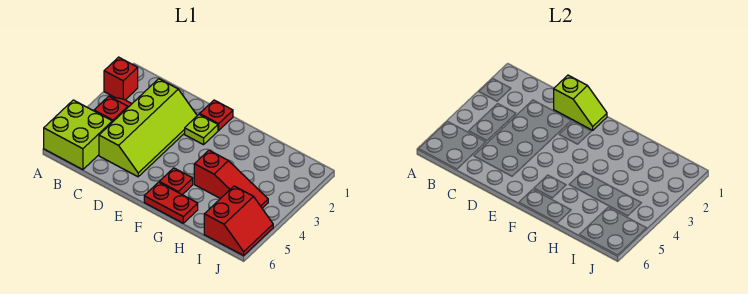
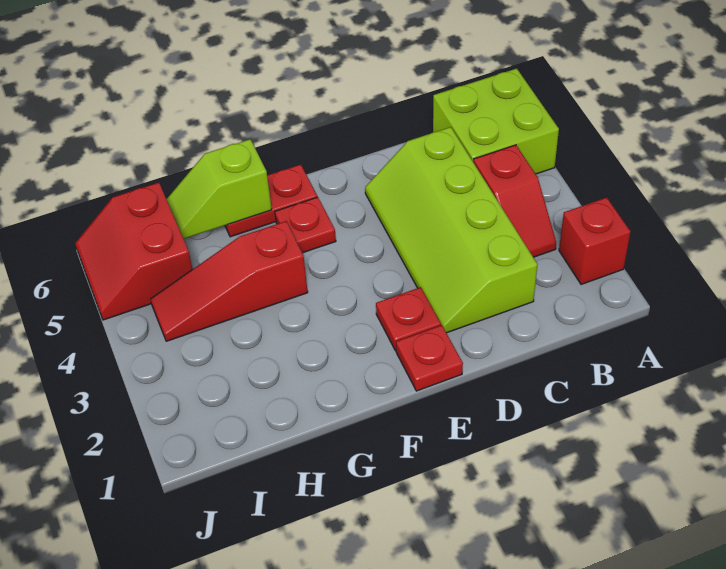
lime 1x2 slope [554,75,607,130] -> lime 1x2 slope moved to [167,139,272,239]
lime 1x1 plate [185,114,218,145] -> red 1x1 plate [376,287,441,351]

